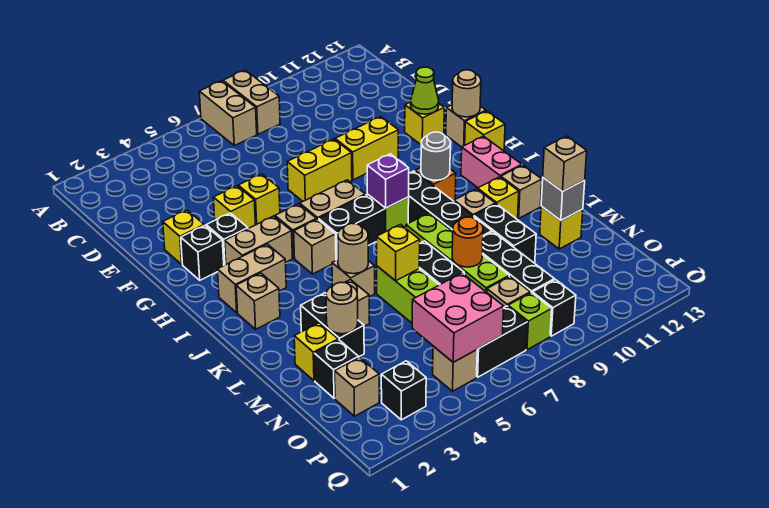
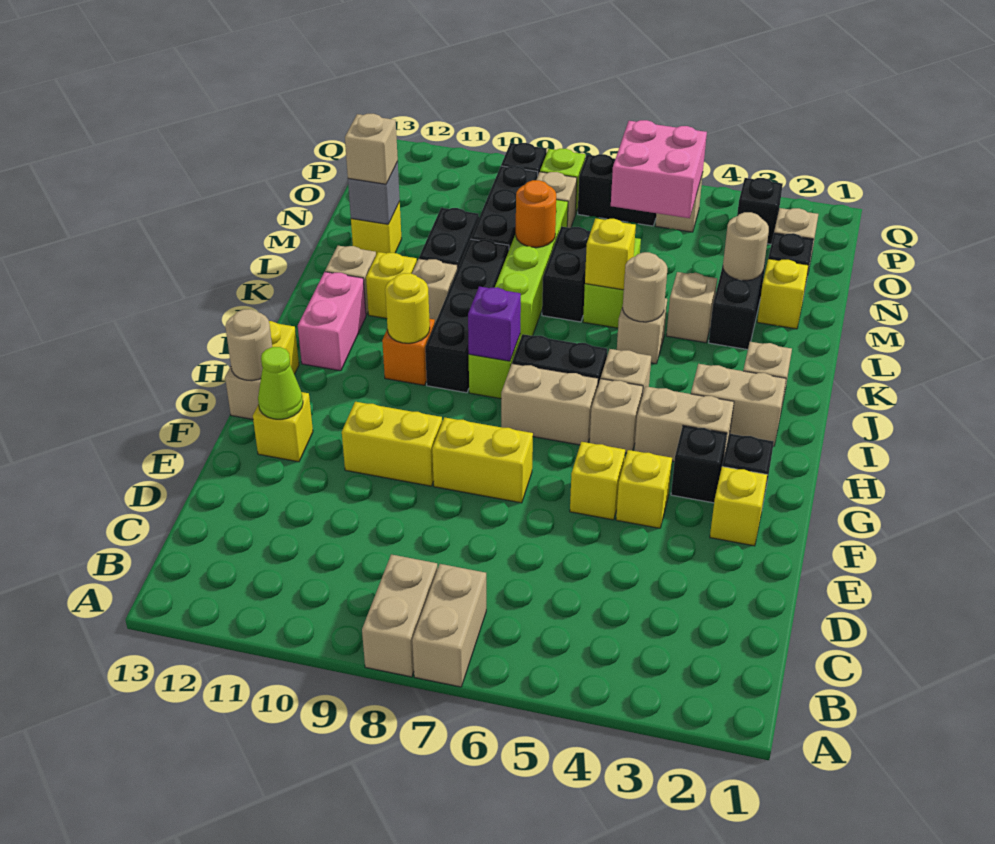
grey 1x1 round brick [421,132,450,180] -> yellow 1x1 round brick [385,273,430,343]

